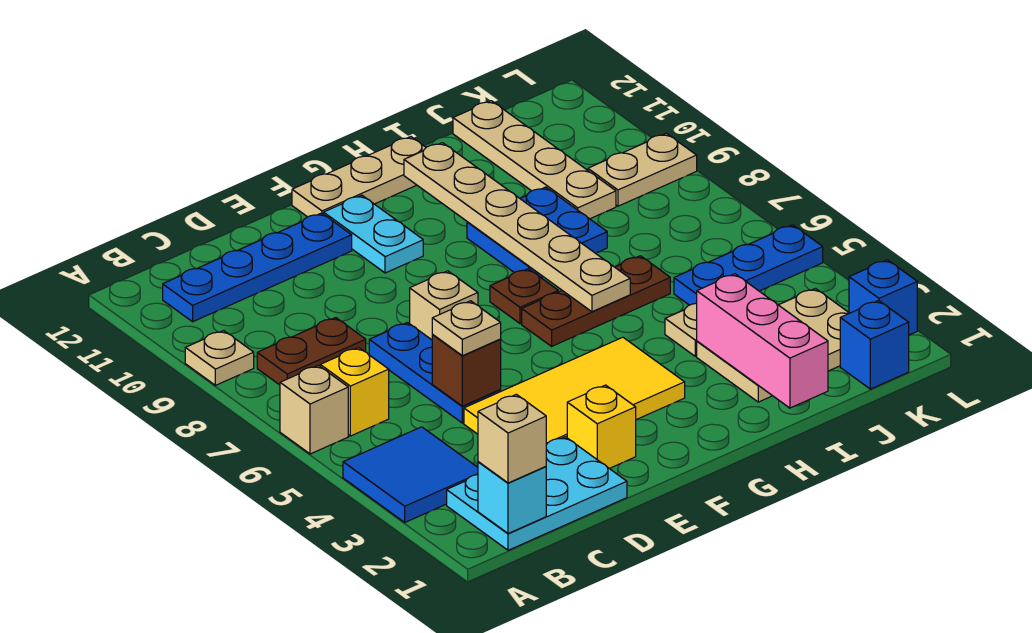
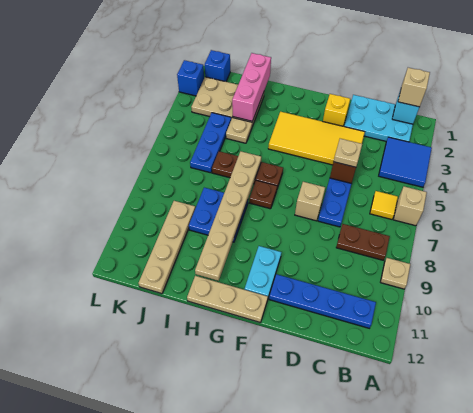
yellow 1x1 brick [320,348,389,436] -> yellow 1x1 tile [370,191,398,219]
blue 1x3 plate [674,225,823,305] -> blue 1x3 plate turned to [190,113,231,173]
tan 1x2 plate [588,133,697,206] -> none

